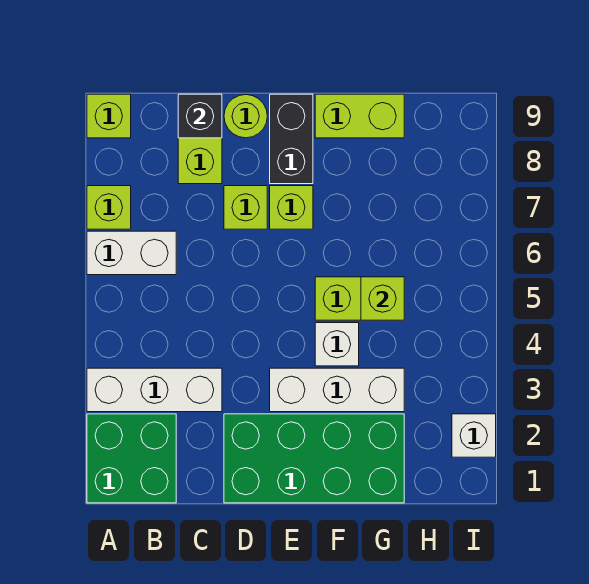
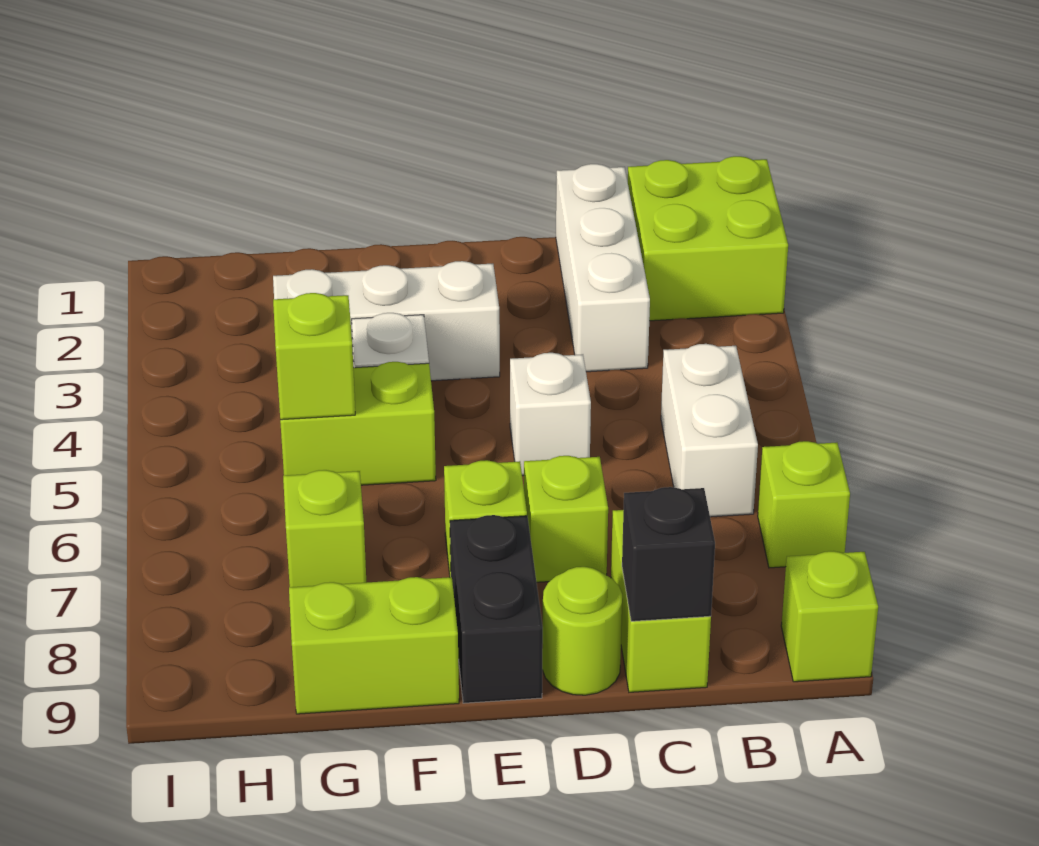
green 2x2 brick [87,414,176,503] -> lime 2x2 brick [628,156,788,321]
white 1x3 brick [87,368,222,412] -> white 1x3 brick turned to [556,164,650,372]
white 1x2 brick [87,231,176,275] -> white 1x2 brick turned to [661,344,758,517]
green 2x4 brick [224,414,404,503] -> none
none -> lime 1x1 brick [283,470,366,587]
white 1x1 brick [452,414,496,457] -> white 1x1 brick moved to [510,353,591,476]

